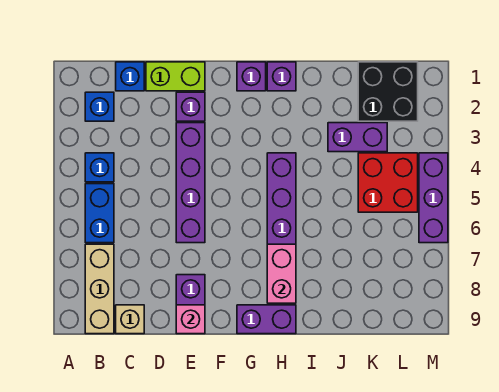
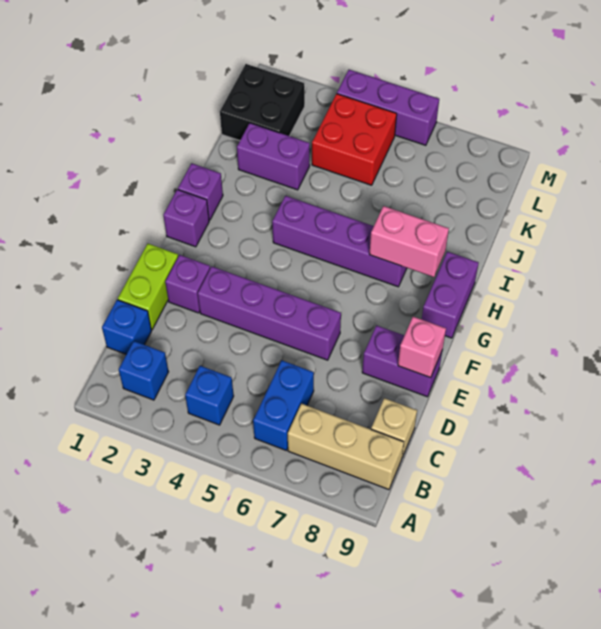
blue 1x2 brick [85,184,114,243] -> blue 1x2 brick turned to [253,361,314,450]
purple 1x2 brick [328,123,387,152] -> purple 1x2 brick turned to [237,123,310,190]

